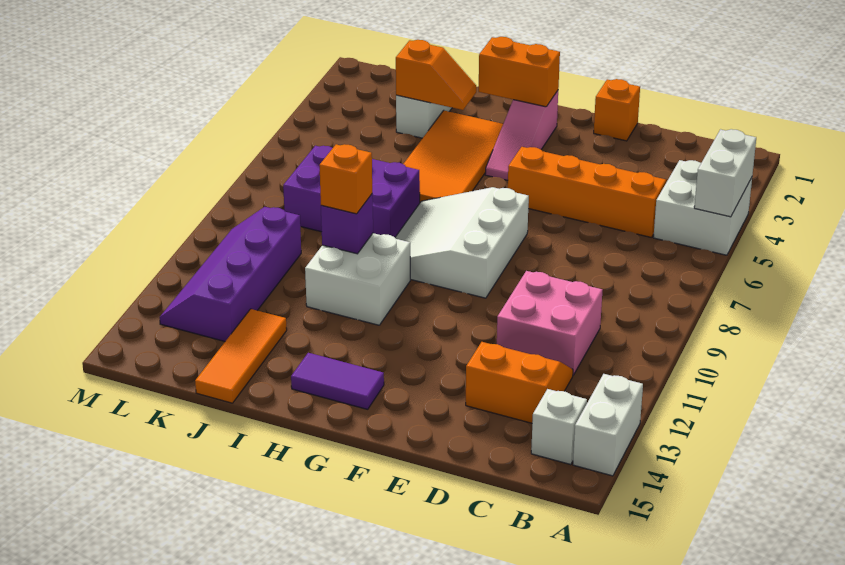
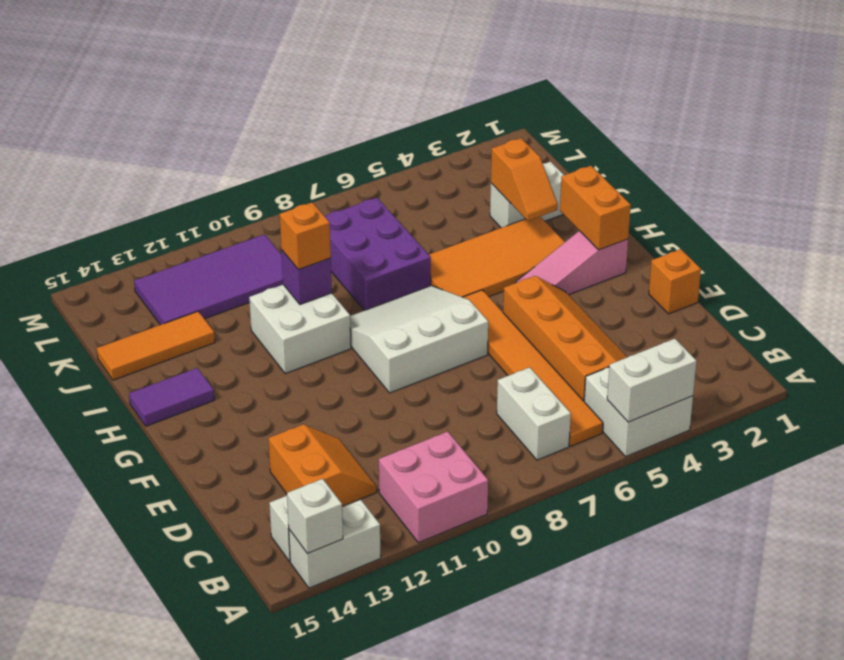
none -> white 1x1 brick [287,479,343,554]
none -> orange 1x6 tile [463,290,603,446]
none -> white 1x2 brick [497,367,571,460]
pink 2x2 brick [497,271,603,375] -> pink 2x2 brick moved to [379,432,488,543]
purple 1x2 tile [291,353,384,409] -> purple 1x2 tile turned to [129,368,215,426]
purple 2x4 slope [160,207,301,341] -> purple 2x4 tile [134,234,283,325]

